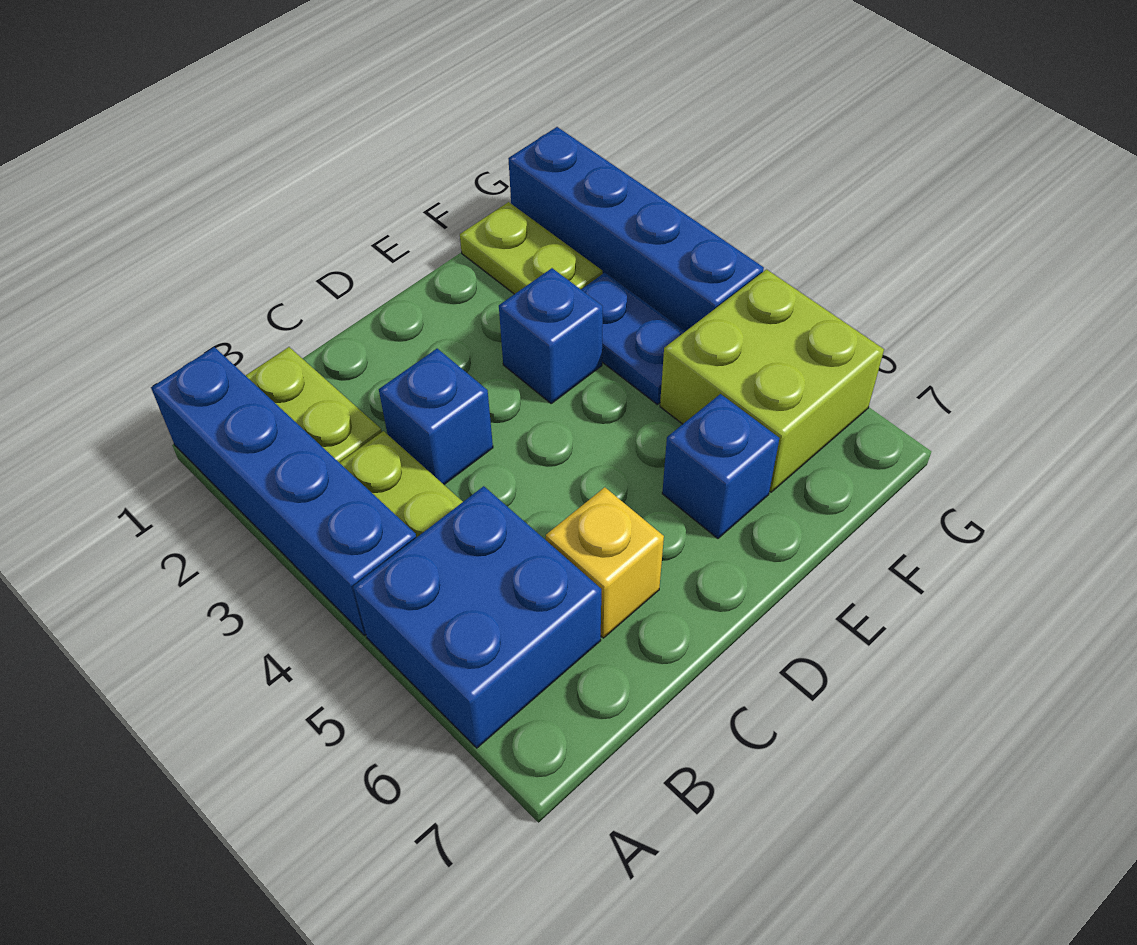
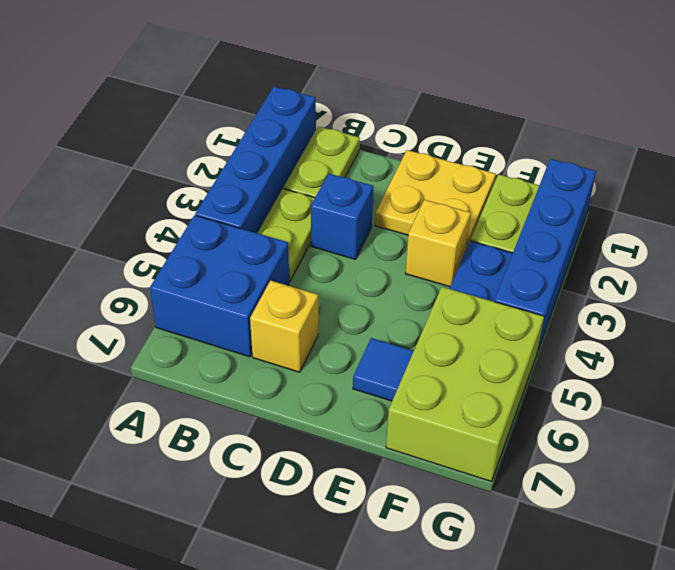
none -> yellow 2x2 plate [375,150,496,246]
blue 1x1 brick [499,268,603,403] -> yellow 1x1 brick [405,200,471,287]
blue 1x1 brick [662,394,779,538] -> blue 1x1 tile [353,338,414,401]
lime 2x2 brick [660,269,884,492] -> lime 2x3 brick [386,287,544,482]

